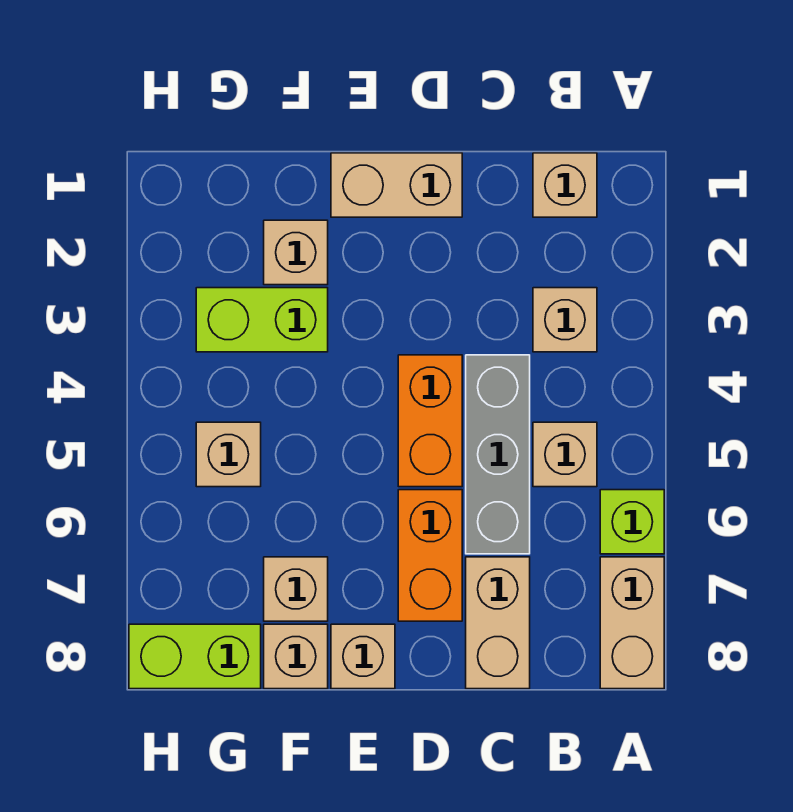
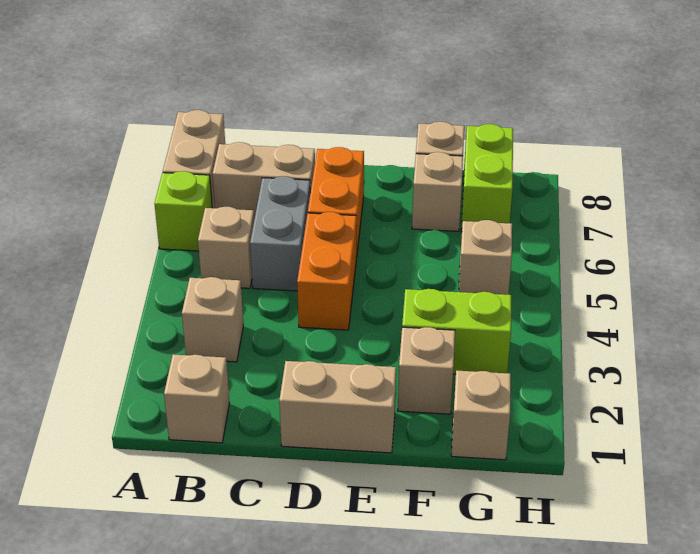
grey 1x3 brick [466,355,530,554] -> grey 1x2 brick [250,176,310,291]
tan 1x2 brick [466,557,530,689] -> tan 1x2 brick turned to [213,142,315,219]
tan 1x1 brick [331,624,395,689] -> tan 1x1 brick moved to [451,370,511,460]
lime 1x2 brick [129,624,261,689] -> lime 1x2 brick turned to [461,124,513,231]

